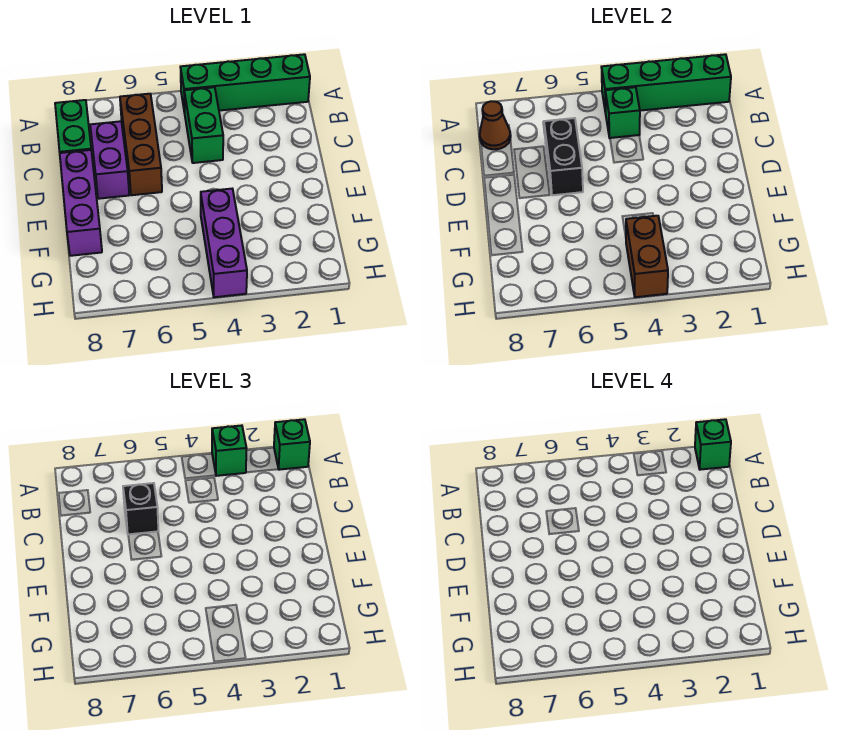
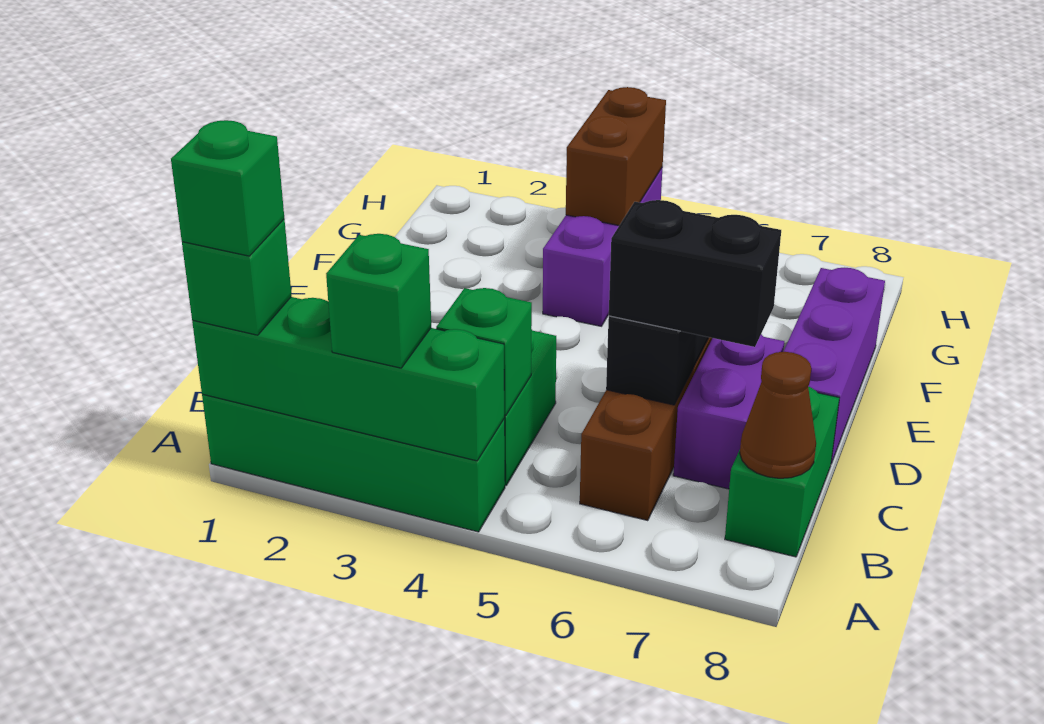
black 1x1 brick [123,483,158,534] -> black 1x2 brick [609,200,781,347]

